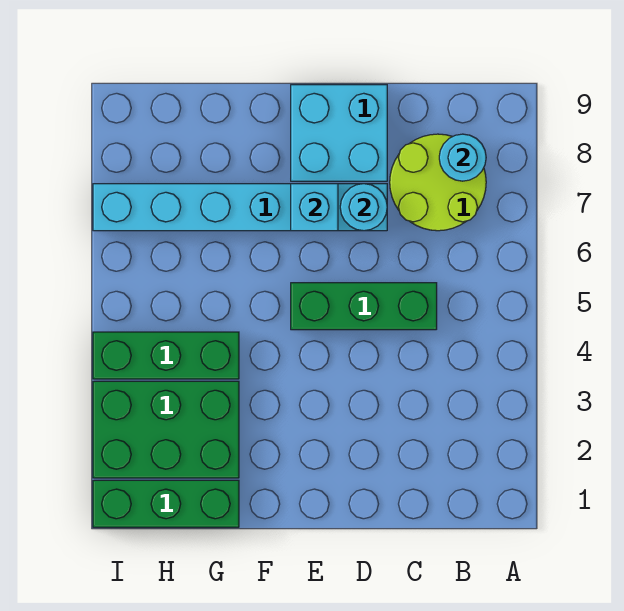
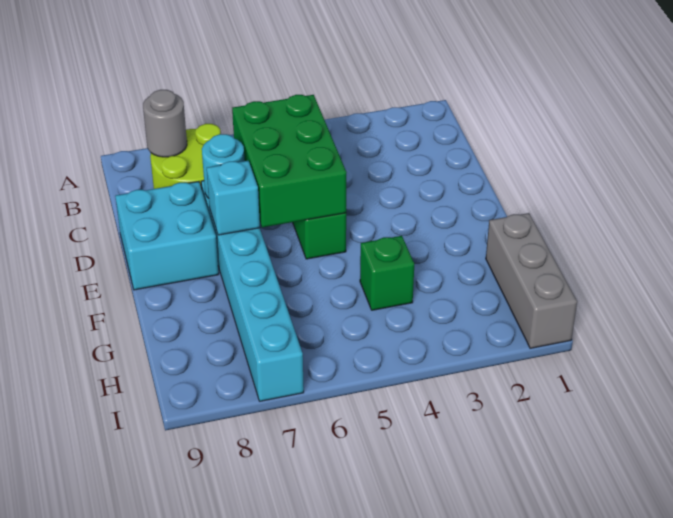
cyan 1x1 round brick [439,134,486,181] -> grey 1x1 round brick [143,90,187,157]
green 1x3 brick [93,480,239,527] -> grey 1x3 brick [486,213,577,348]
green 2x3 brick [93,381,239,478] -> green 2x3 brick moved to [232,95,347,227]
green 1x3 brick [93,332,239,379] -> green 1x1 brick [360,236,414,310]

